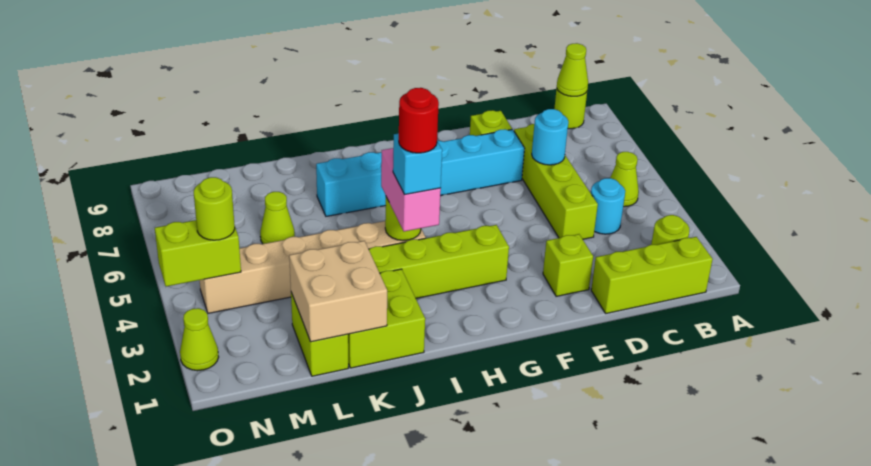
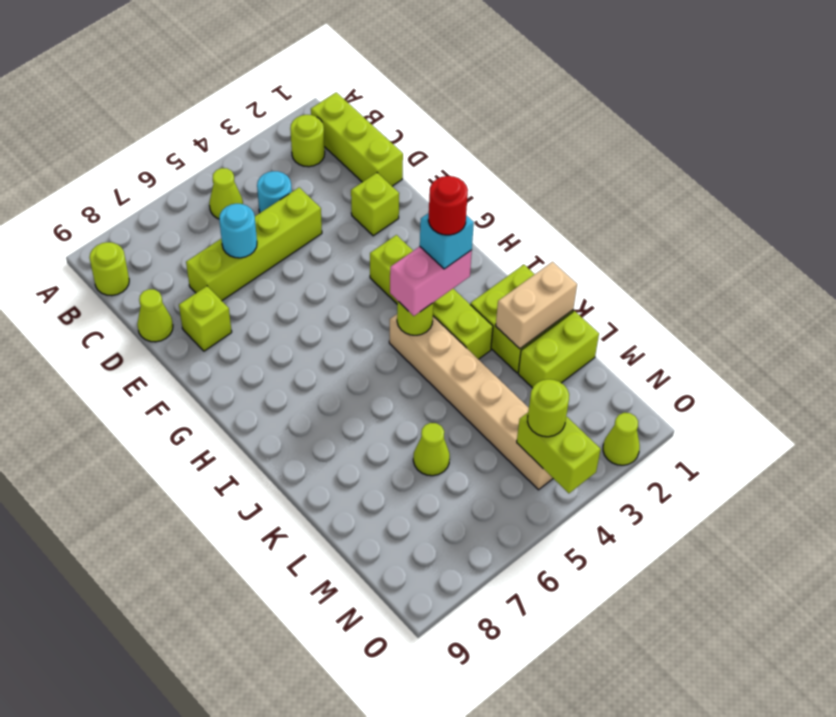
lime 1x1 cone [557,43,588,96] -> lime 1x1 cone moved to [137,289,173,342]
cyan 1x6 brick [316,129,525,216] -> none
tan 2x2 brick [289,241,387,342] -> tan 1x2 brick [496,262,577,349]

